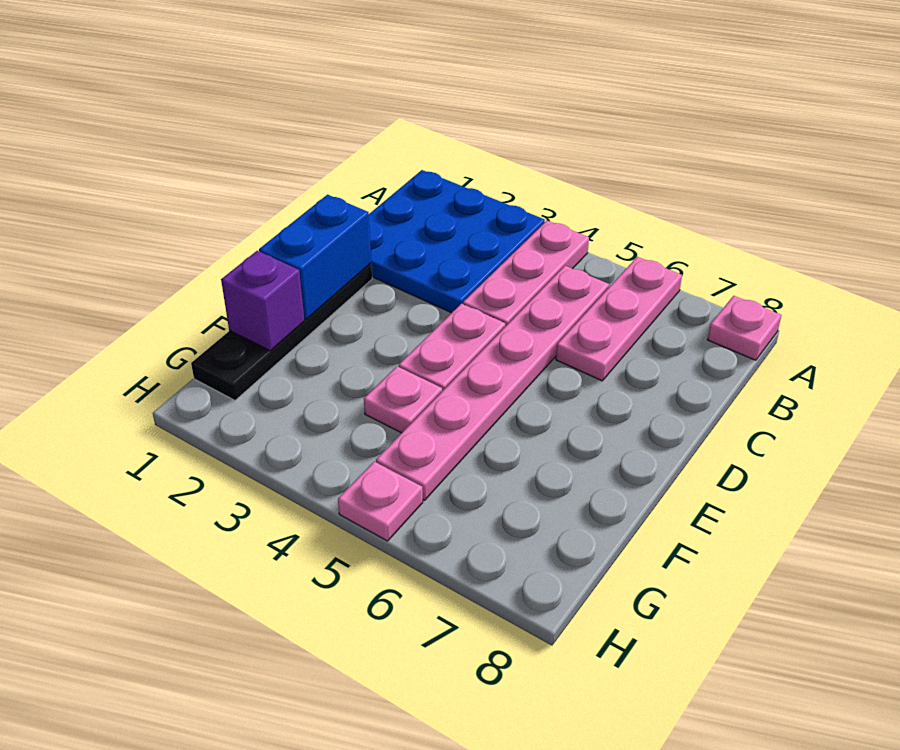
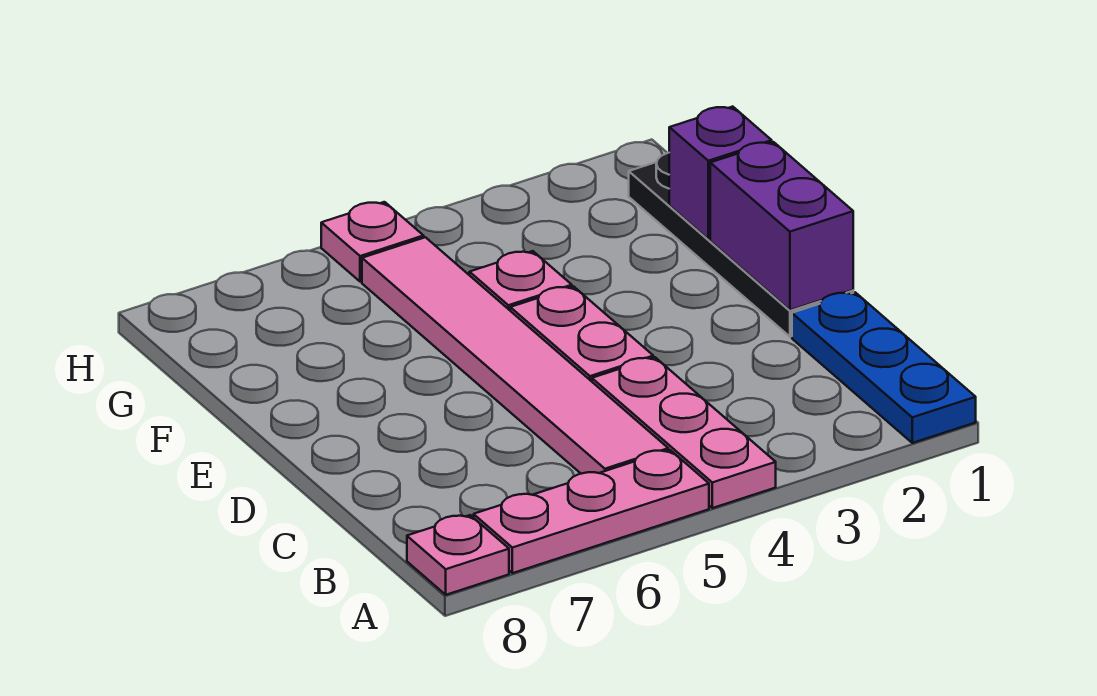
blue 3x3 plate [369,170,545,313] -> blue 1x3 plate [792,292,976,443]
pink 1x3 plate [556,257,682,381] -> pink 1x3 plate turned to [474,450,709,573]
pink 1x6 plate [376,266,609,500] -> pink 1x6 tile [362,237,668,474]
blue 1x2 brick [259,195,371,319] -> purple 1x2 brick [710,142,853,310]

